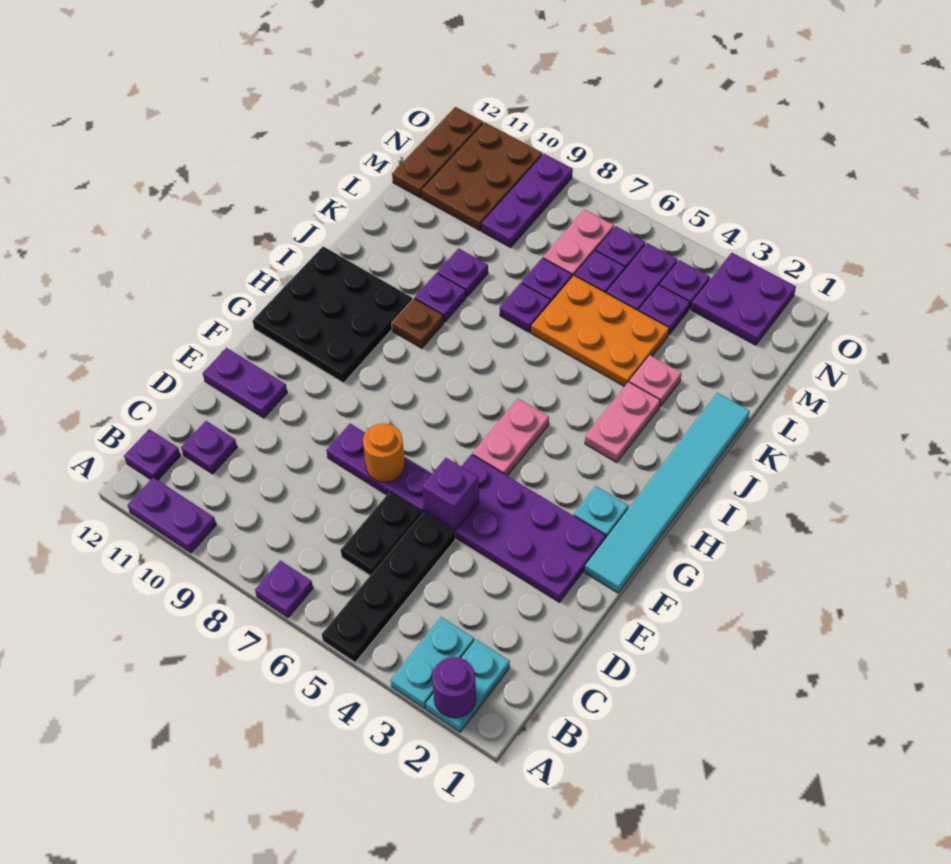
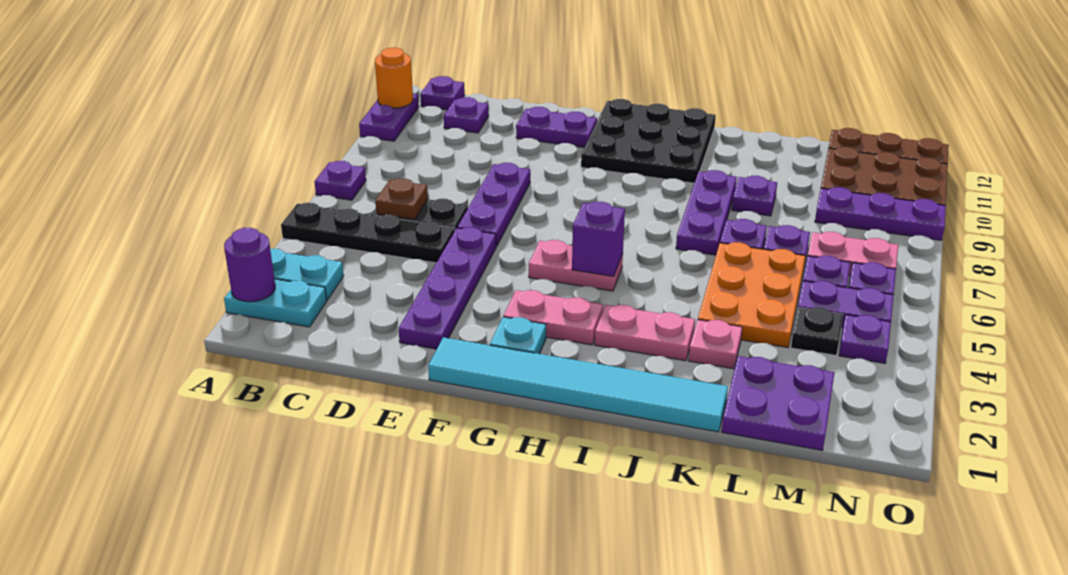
purple 2x4 plate [424,454,606,602] -> purple 1x4 plate [399,227,496,349]
purple 1x1 brick [422,458,479,530] -> purple 1x1 brick moved to [572,202,625,276]
orange 1x1 round brick [363,423,405,482] -> orange 1x1 round brick moved to [375,48,413,108]
purple 1x2 plate [203,348,287,418] -> purple 1x2 plate turned to [516,107,597,148]
none -> pink 1x2 plate [503,290,603,345]
brown 1x1 plate [392,298,444,348] -> brown 1x1 plate moved to [375,178,428,220]
purple 1x1 plate [415,273,466,322] -> purple 1x3 plate [676,170,737,255]
purple 1x1 plate [639,285,690,335] -> black 1x1 plate [791,307,843,355]
purple 2x2 plate [691,253,796,345] -> purple 2x2 plate moved to [722,356,835,450]

